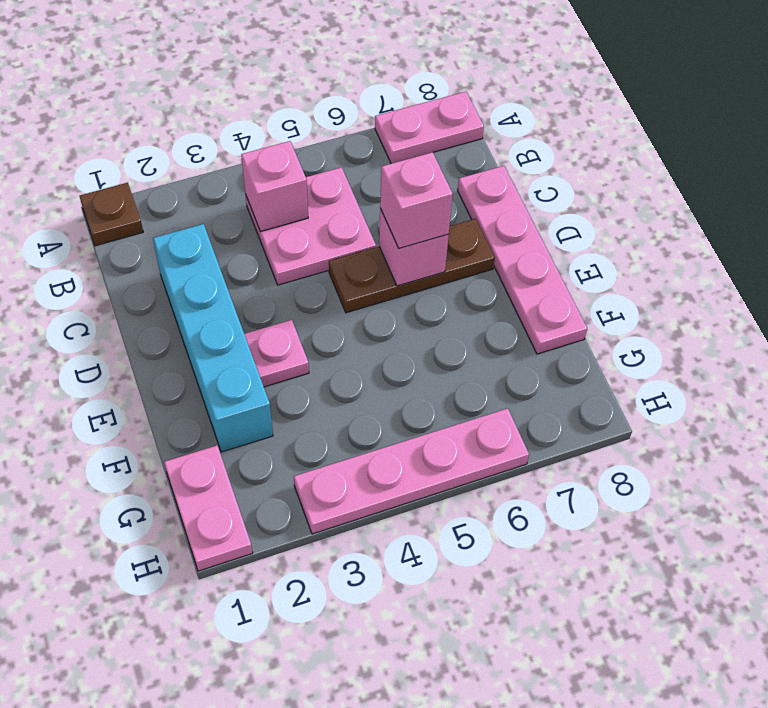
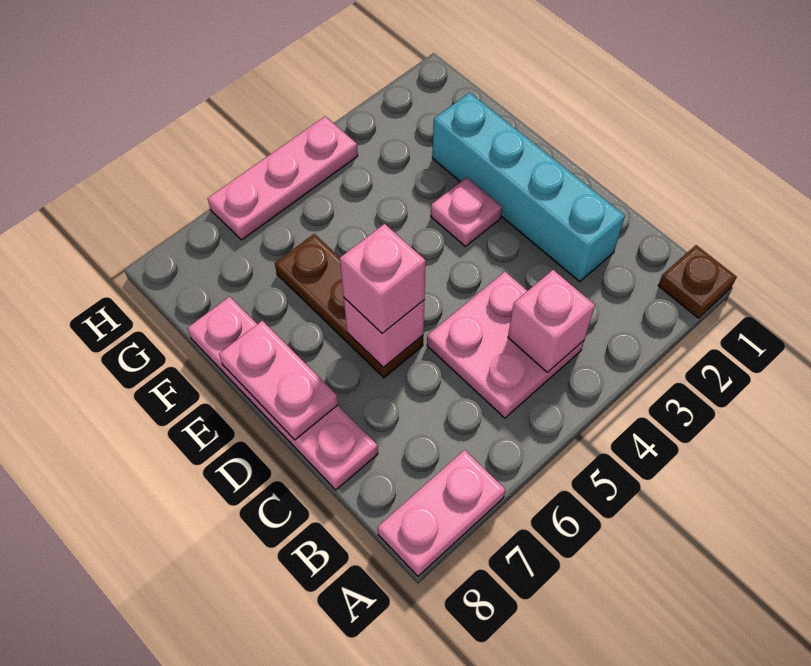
brown 1x3 plate [329,219,495,313] -> brown 1x3 plate turned to [275,234,423,378]
pink 1x2 plate [164,445,253,571] -> pink 1x2 plate moved to [219,321,338,440]
pink 1x4 plate [294,409,529,534] -> pink 1x3 plate [208,116,358,240]

